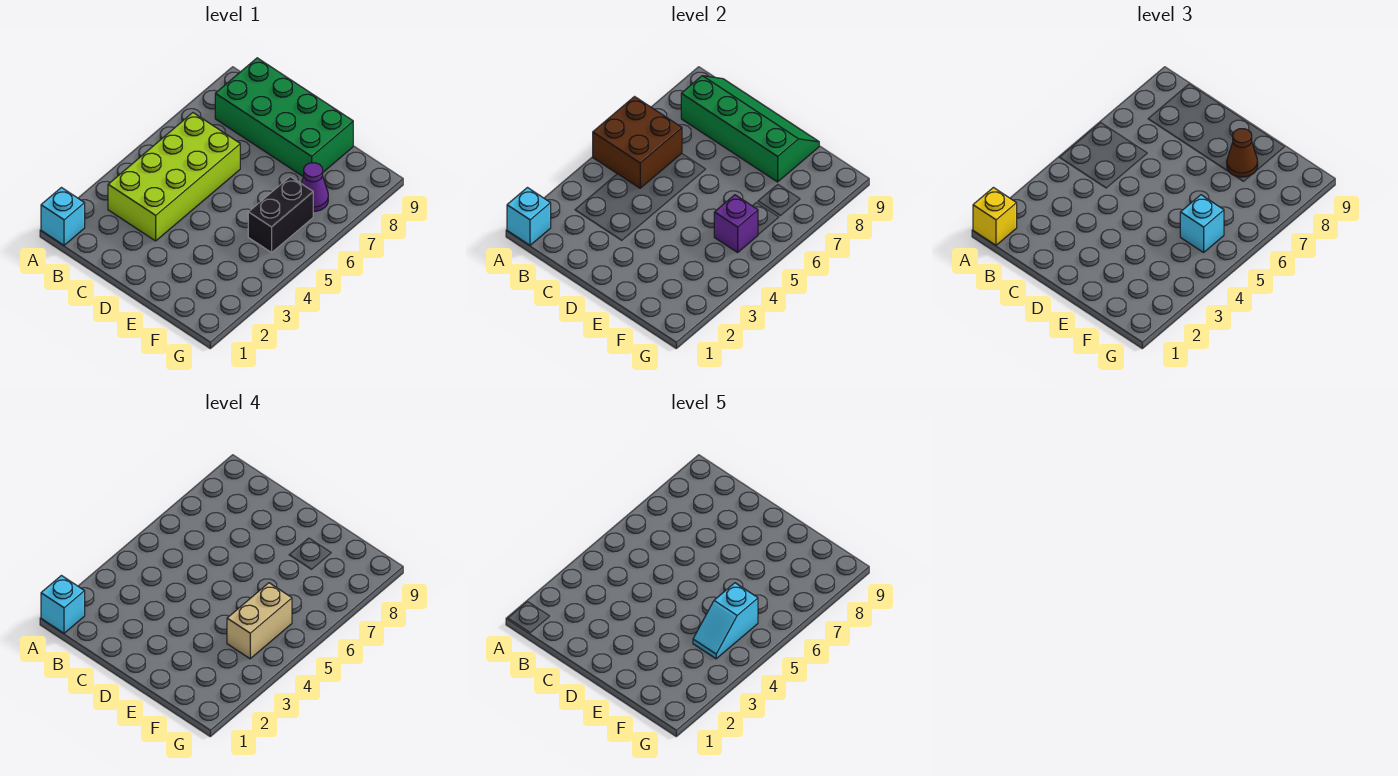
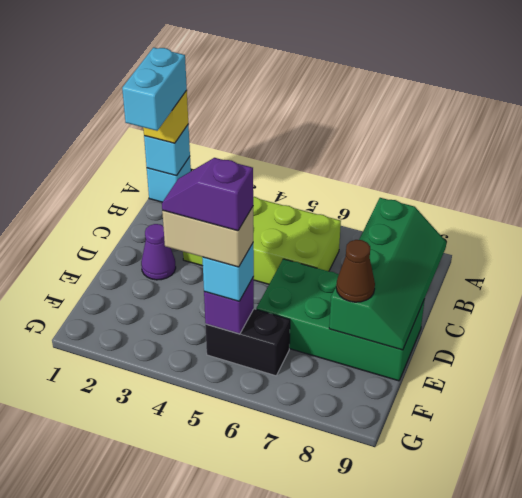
cyan 1x1 brick [41,576,85,633] -> cyan 1x2 brick [122,48,187,131]
brown 2x2 brick [593,97,682,188] -> none
green 2x4 brick [215,58,353,177] -> green 2x4 brick turned to [256,259,425,381]
cyan 1x2 slope [693,583,758,659] -> purple 1x2 slope [162,158,253,231]
purple 1x1 cone [301,163,328,212] -> purple 1x1 cone moved to [141,224,176,280]

